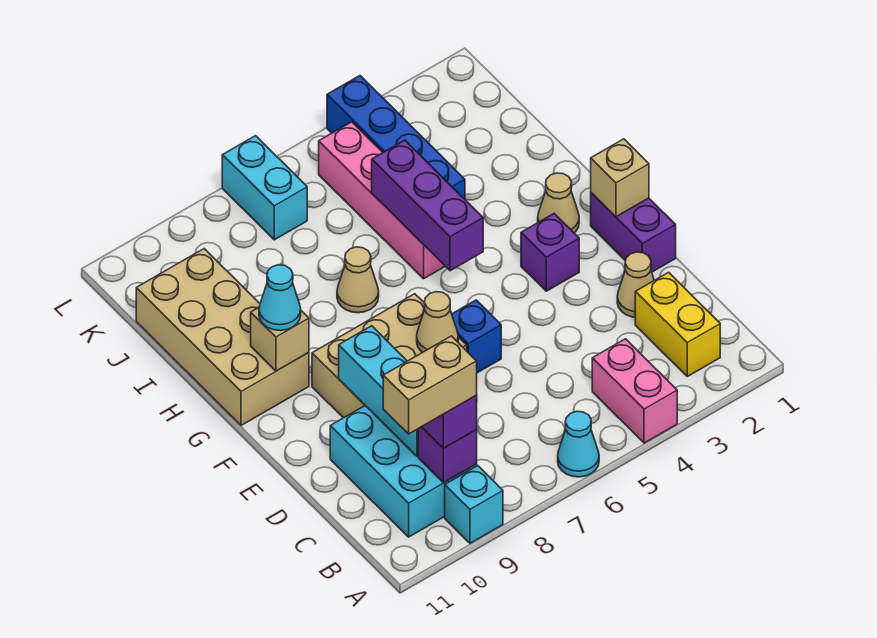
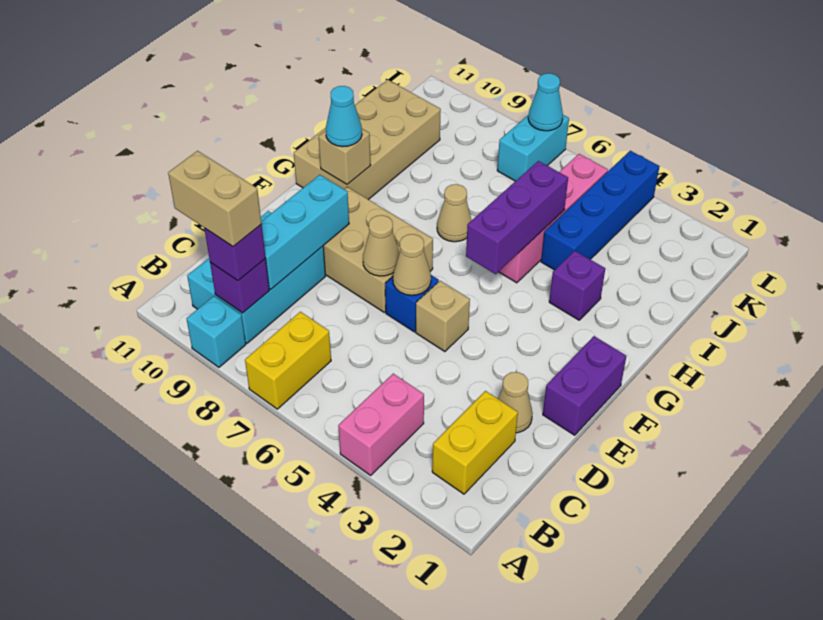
cyan 1x1 cone [558,411,599,477] -> cyan 1x1 cone moved to [528,73,563,131]
none -> yellow 1x2 brick [245,312,331,409]
tan 1x1 brick [591,139,649,217] -> tan 1x1 brick moved to [416,281,470,352]
purple 1x1 brick [521,214,579,291] -> purple 1x1 brick moved to [549,251,605,320]
tan 1x1 cone [538,173,579,233] -> tan 1x1 cone moved to [393,234,431,295]

